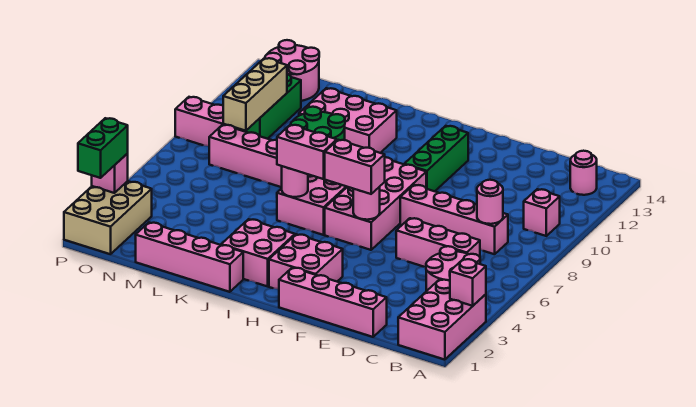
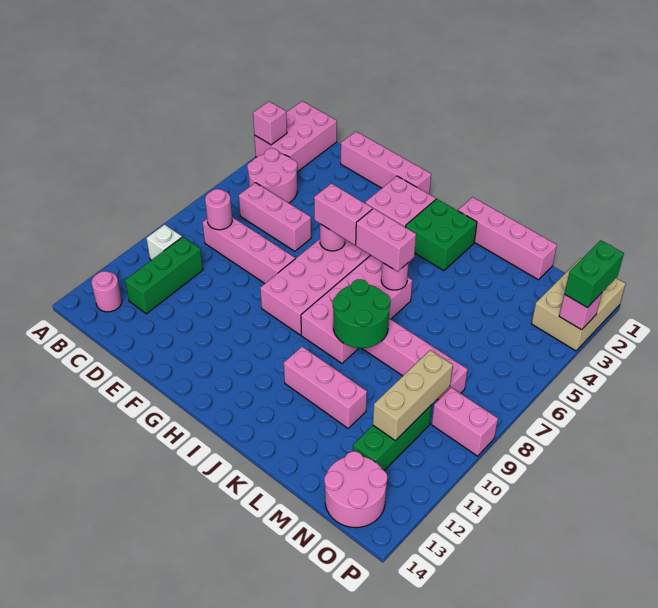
pink 1x1 brick [524,189,560,236] -> white 1x1 brick [146,224,182,260]
green 1x3 brick [404,126,468,191] -> green 1x3 brick moved to [125,237,203,314]
pink 2x2 brick [221,219,295,286] -> green 2x2 brick [406,199,477,271]
pink 2x3 brick [299,88,397,153] -> pink 1x3 brick [284,347,367,428]

